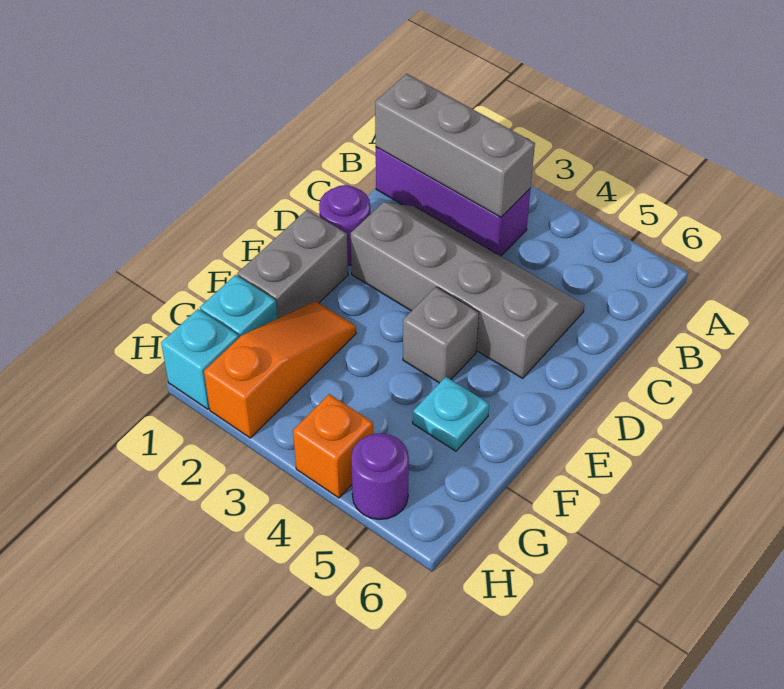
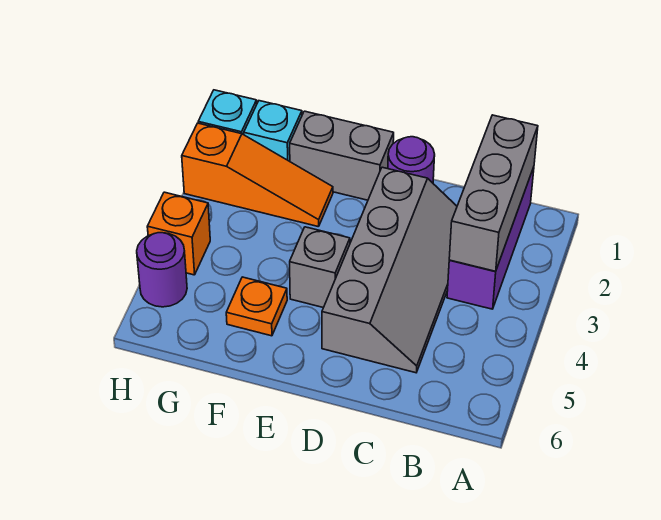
cyan 1x1 plate [413,377,489,451] -> orange 1x1 plate [226,277,287,336]

